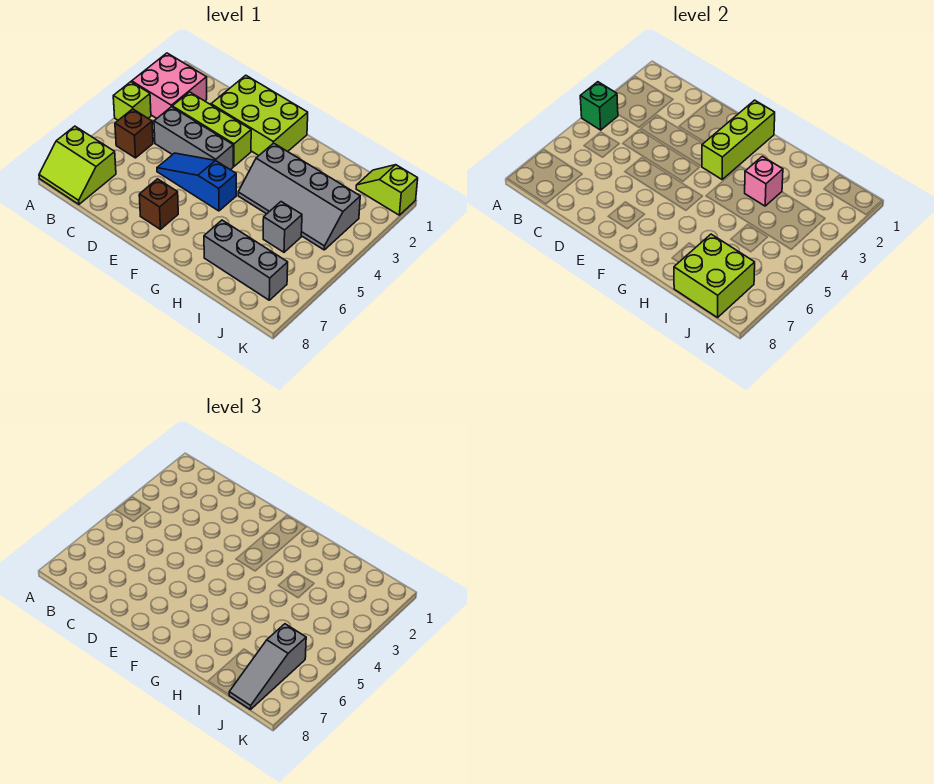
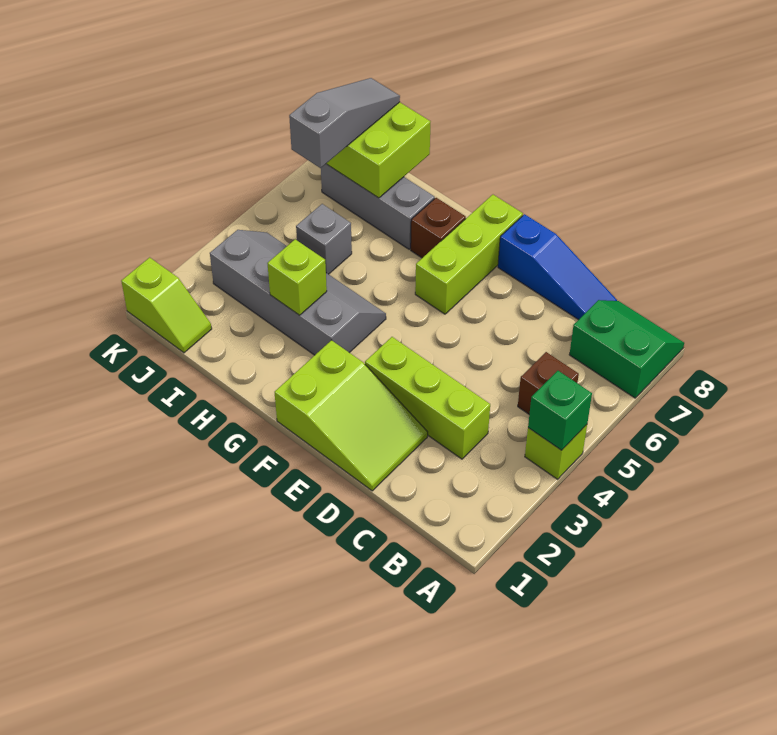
pink 2x2 brick [132,53,207,118] -> none
lime 2x2 slope [39,126,116,204] -> green 2x2 slope [569,300,684,398]
grey 1x3 brick [154,107,233,170] -> none
lime 2x3 brick [211,75,308,156] -> lime 2x3 slope [275,340,428,491]
blue 1x3 slope [157,153,236,211] -> blue 1x3 slope moved to [498,214,617,320]
brown 1x1 brick [139,179,178,229] -> brown 1x1 brick moved to [411,198,466,258]
lime 1x3 brick [702,100,775,179] -> lime 1x3 brick moved to [415,195,523,314]
pink 1x1 brick [745,156,783,206] -> lime 1x1 brick [267,239,327,315]

